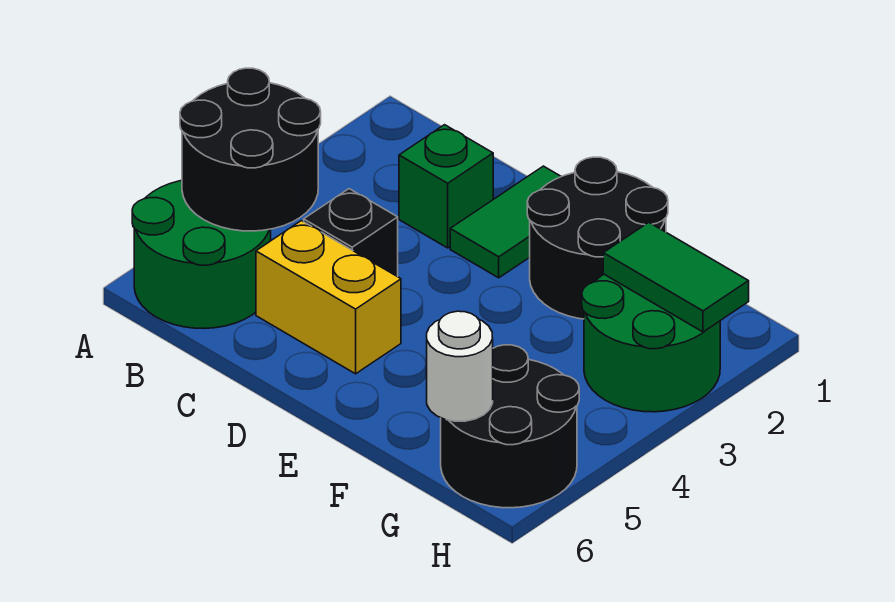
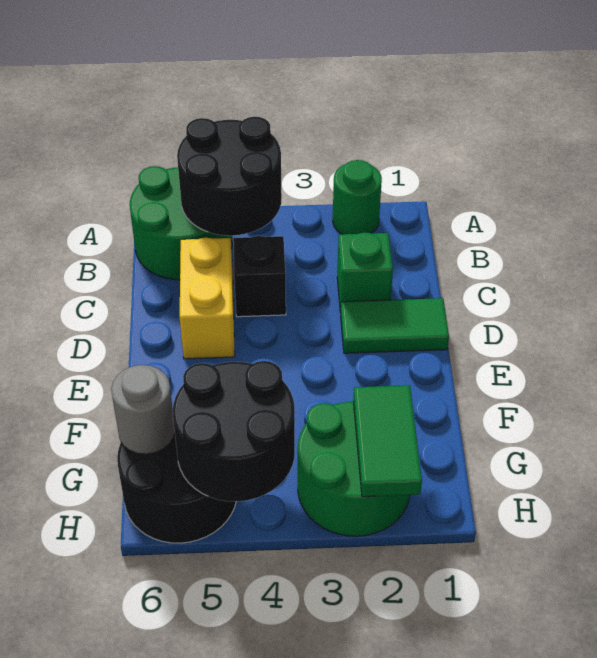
none -> green 1x1 round brick [333,160,382,234]
black 2x2 round brick [527,157,668,319] -> black 2x2 round brick moved to [173,361,295,501]
white 1x1 round brick [427,311,493,421] -> grey 1x1 round brick [111,365,175,454]

